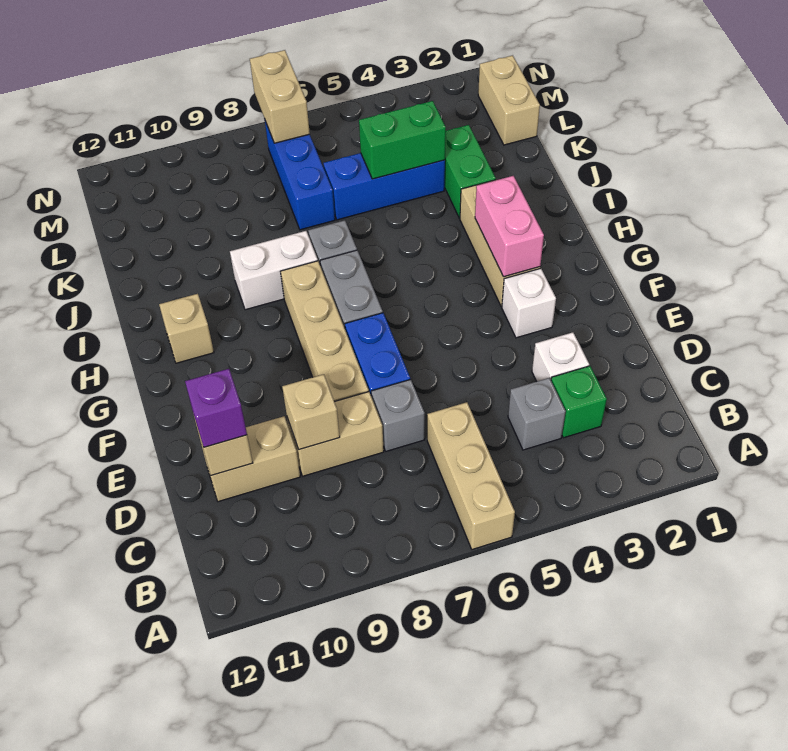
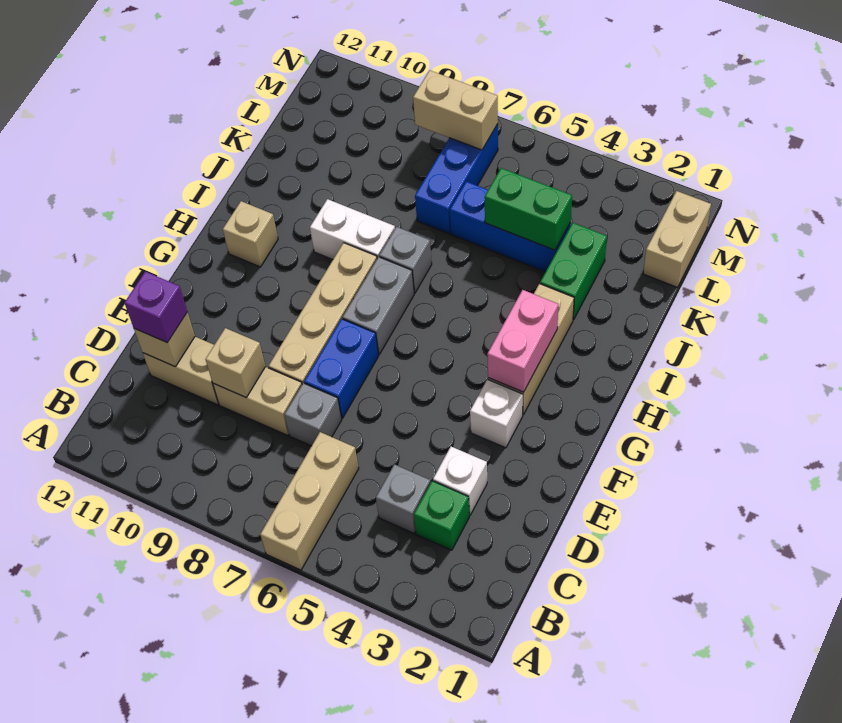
tan 1x2 brick [250,50,310,143] -> tan 1x2 brick turned to [413,70,498,150]

